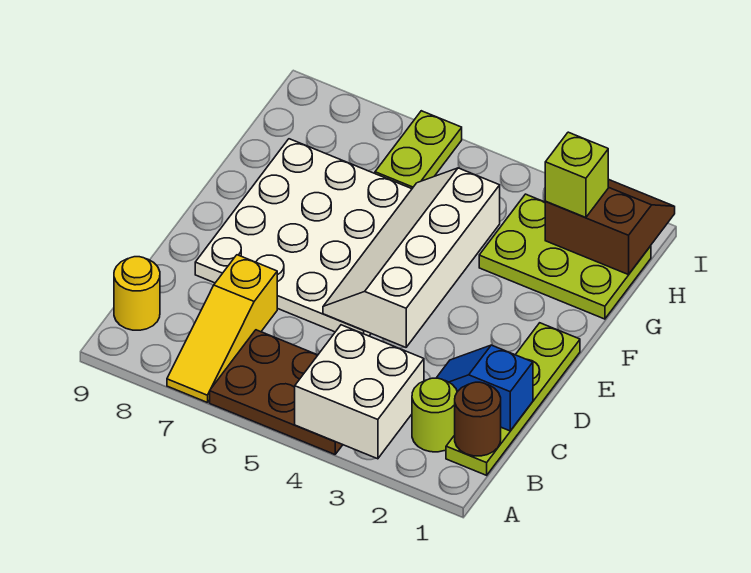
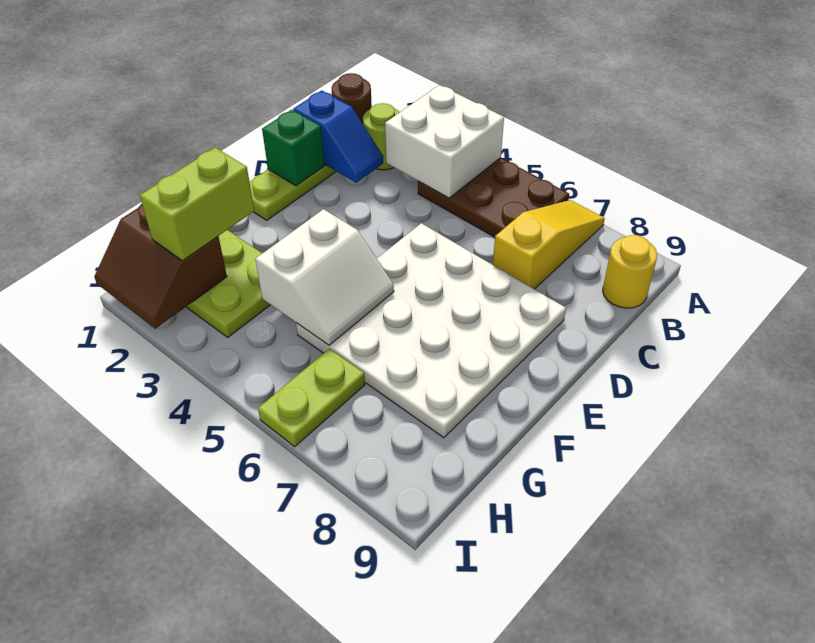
none -> green 1x1 brick [262,110,324,186]
white 2x4 slope [323,168,500,347] -> white 2x2 slope [255,209,394,345]
lime 1x1 brick [545,132,608,217] -> lime 1x2 brick [140,147,254,261]

